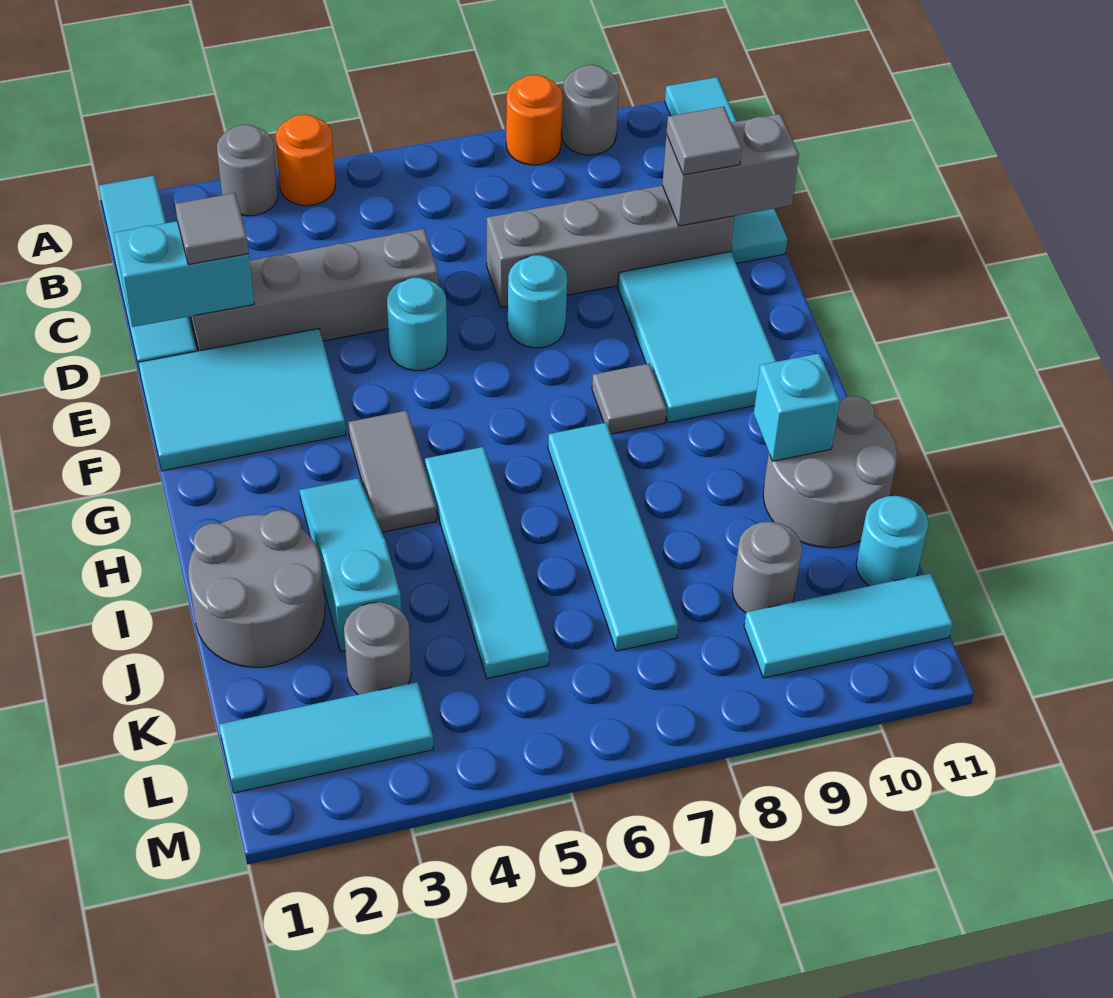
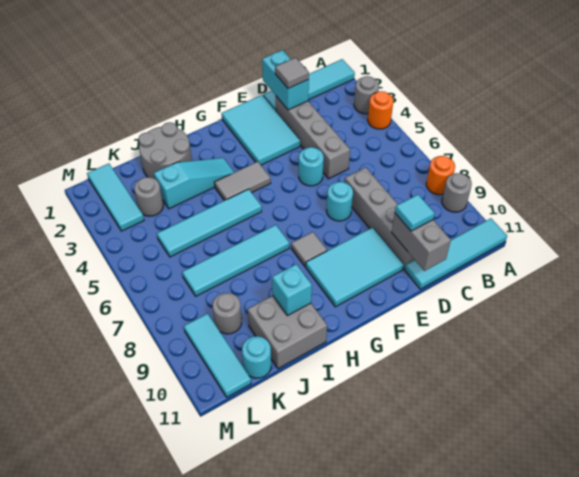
grey 1x1 tile [666,107,742,175] -> cyan 1x1 tile [395,195,435,231]
grey 2x2 round brick [763,396,897,548] -> grey 2x2 brick [247,296,327,369]

